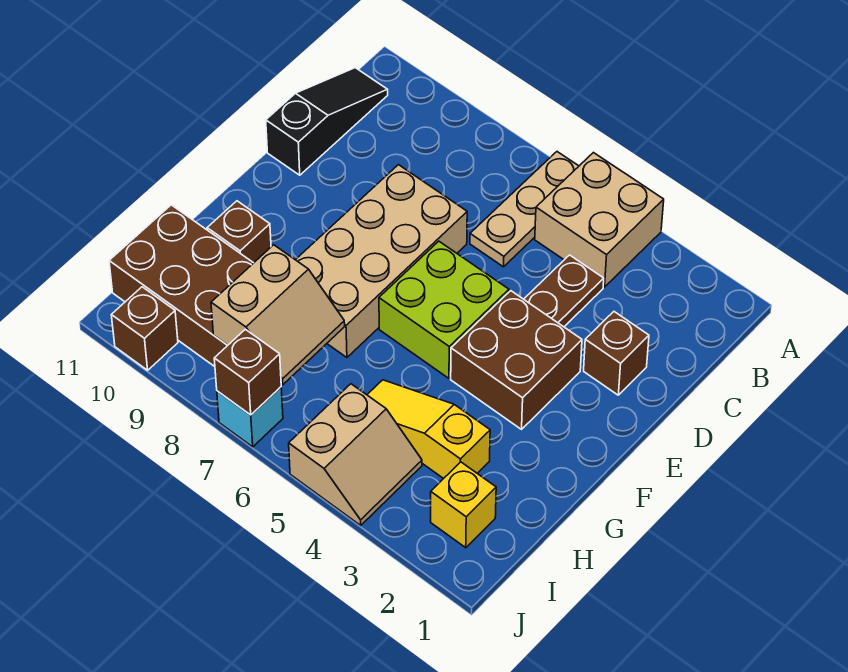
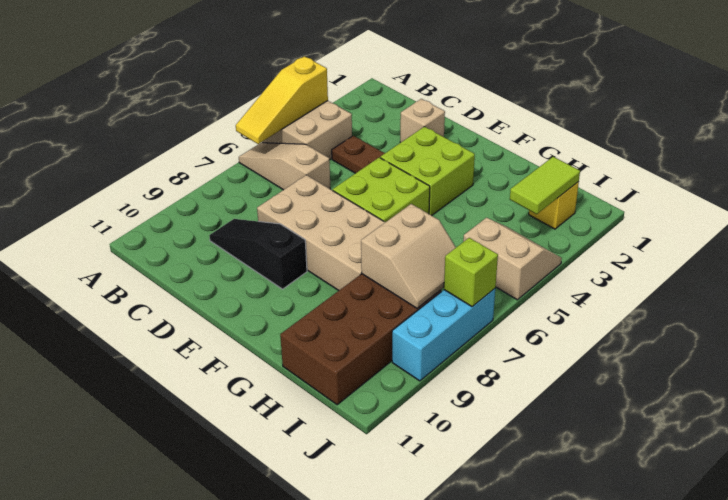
tan 1x3 plate [470,152,579,267] -> tan 1x3 slope [239,143,330,190]
black 1x3 slope [266,68,388,175] -> black 1x3 slope moved to [209,219,307,289]
brown 1x1 brick [584,312,649,395] -> tan 1x1 brick [400,99,445,143]
brown 2x2 brick [451,291,582,429] -> lime 2x2 brick [380,127,475,216]
brown 1x1 brick [207,201,271,263] -> none
yellow 1x3 slope [367,380,490,479] -> yellow 1x3 slope moved to [236,56,328,144]
tan 2x2 slope [211,245,345,385] -> tan 2x2 slope turned to [361,204,456,308]
none -> lime 1x2 tile [510,157,580,214]
cyan 1x1 brick [217,387,283,447] -> cyan 1x3 brick [392,289,495,381]
brown 1x1 brick [214,329,281,415] -> lime 1x1 brick [444,238,498,307]
brown 1x1 brick [111,287,178,370] -> none

